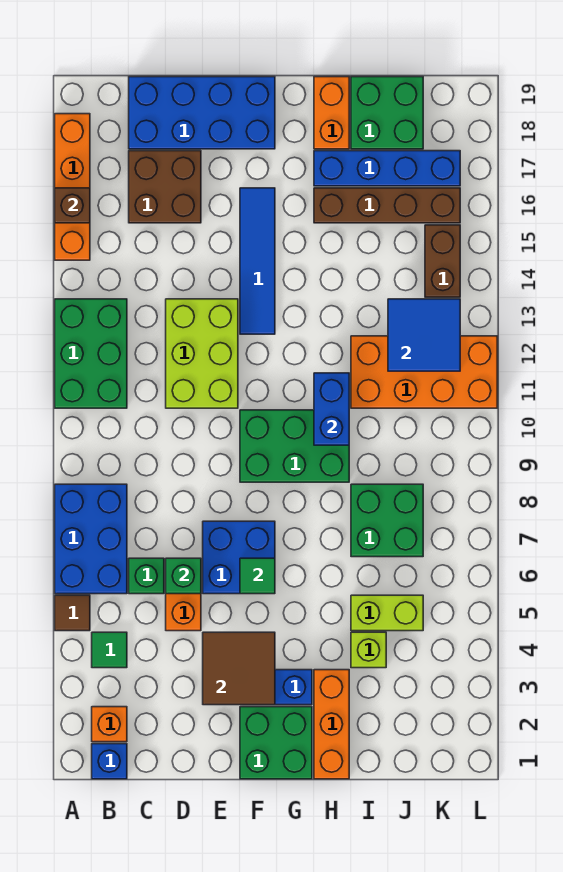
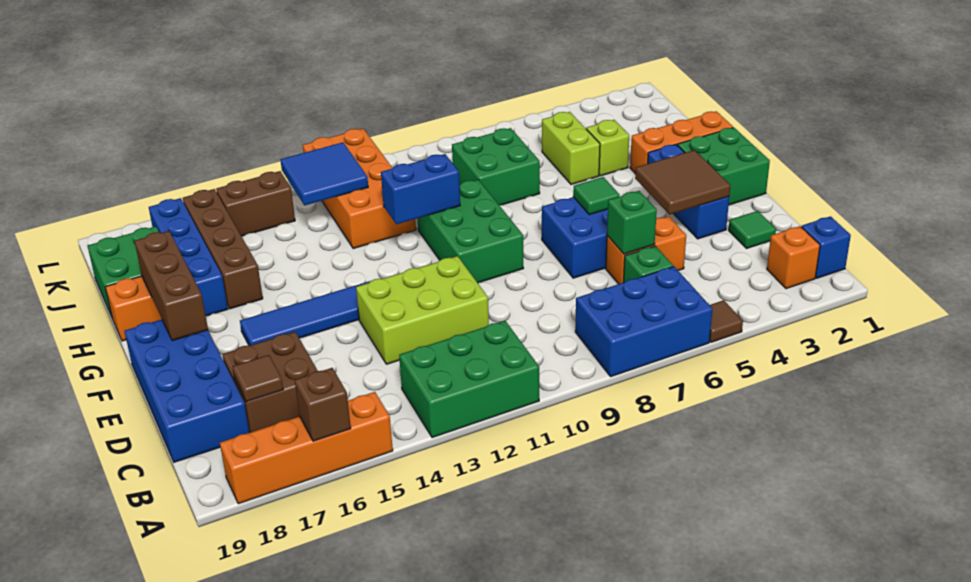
green 1x1 tile [92,632,127,668] -> green 1x1 tile moved to [729,211,776,249]
none -> brown 1x1 tile [232,355,283,402]
none -> brown 1x3 brick [135,231,208,341]

